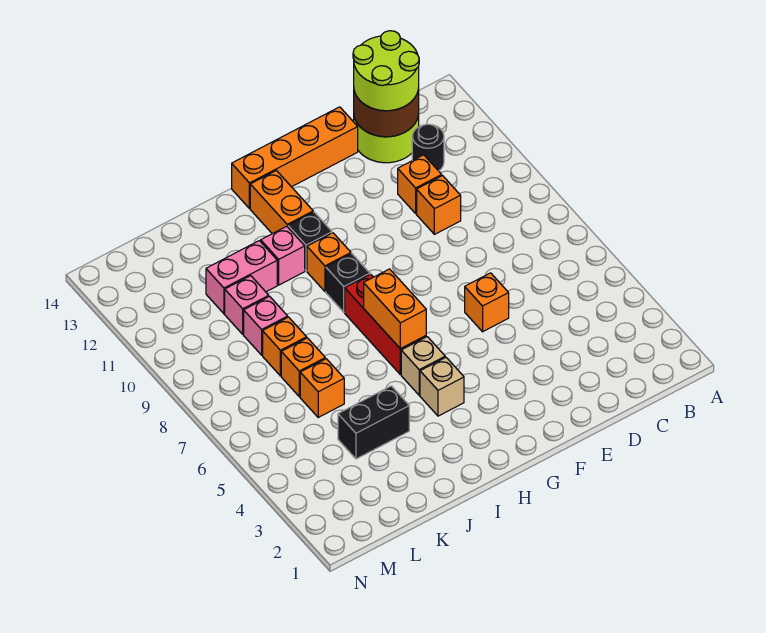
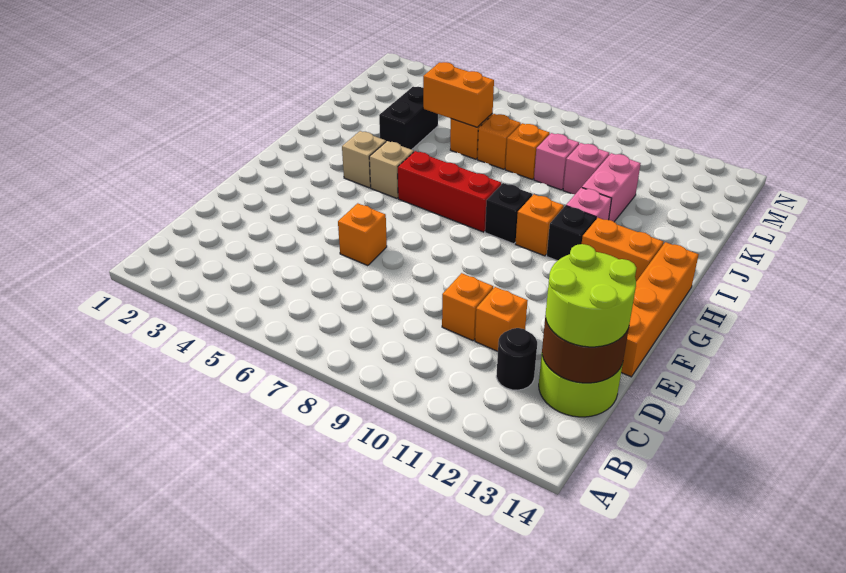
orange 1x2 brick [364,269,426,349] -> orange 1x2 brick moved to [423,62,494,127]

